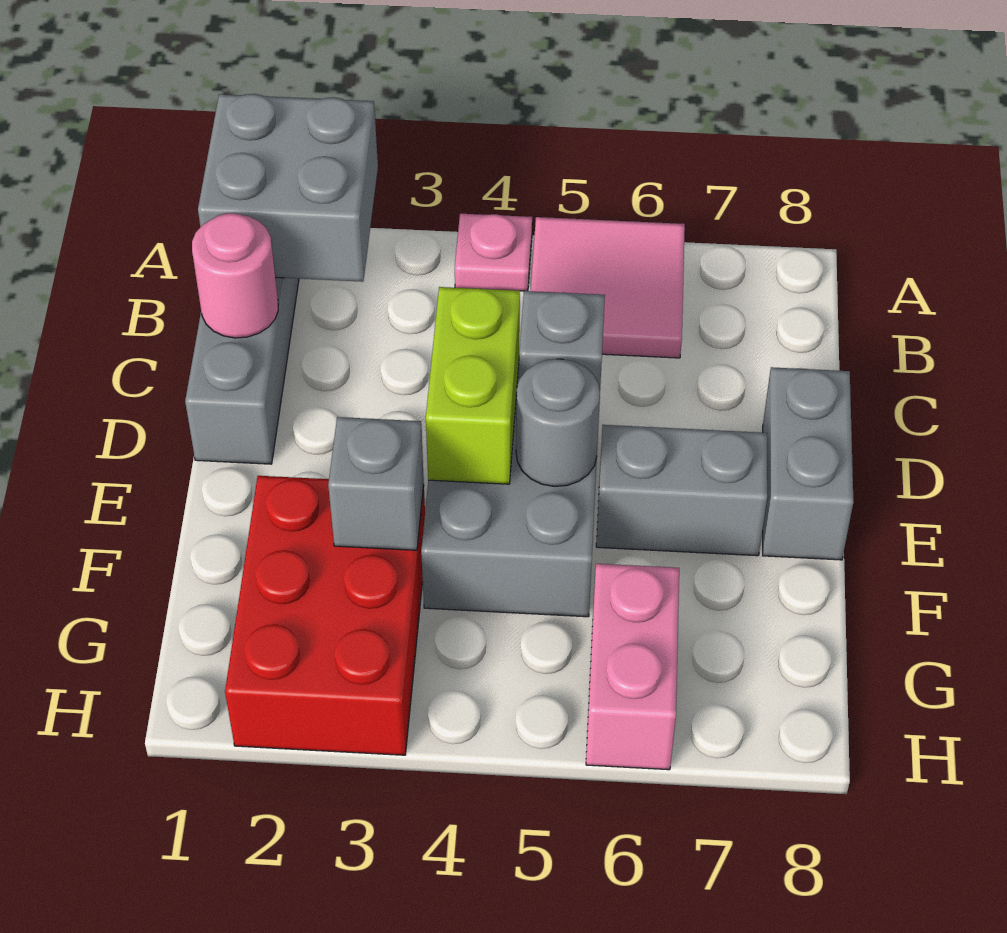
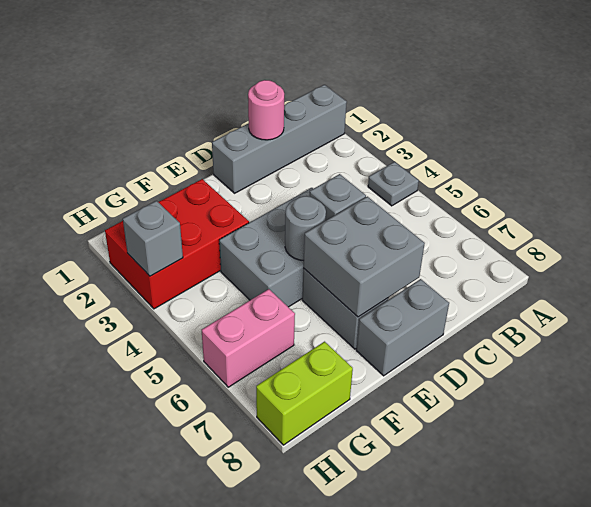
grey 2x2 brick [198,94,378,282] -> grey 2x2 brick moved to [303,197,425,317]
pink 1x1 plate [455,214,532,291] -> grey 1x1 plate [368,162,419,206]
pink 2x2 tile [531,217,685,358] -> none
lime 1x2 brick [426,287,520,484] -> lime 1x2 brick moved to [256,342,353,445]
grey 1x1 brick [328,417,424,550] -> grey 1x1 brick moved to [123,201,183,276]

